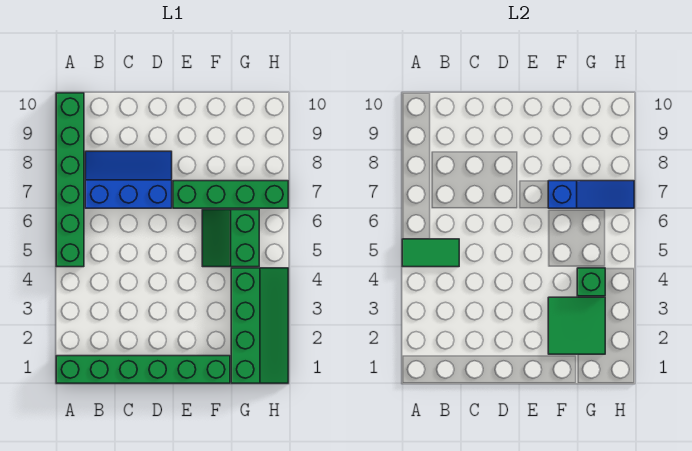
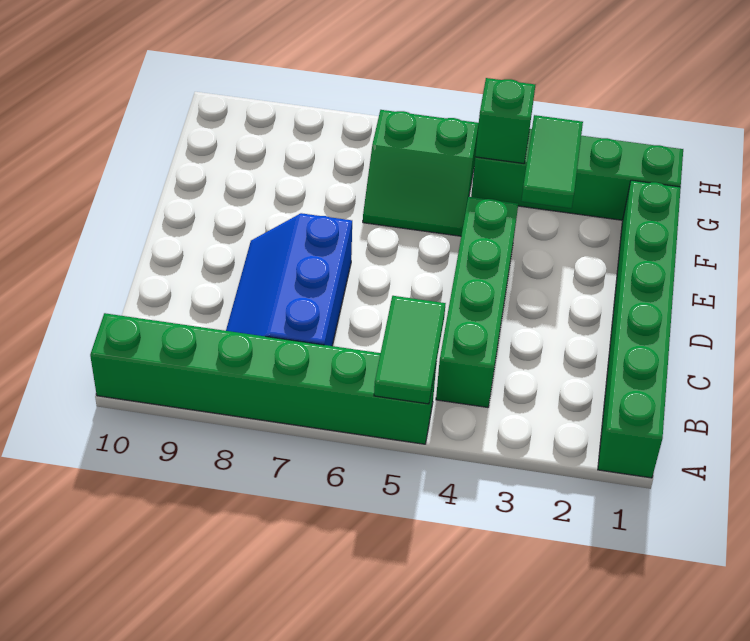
green 1x4 brick [173,181,288,208] -> green 1x4 brick moved to [436,197,518,407]
green 2x2 tile [548,297,605,354] -> green 1x2 tile [521,115,583,208]
blue 1x3 slope [548,181,634,208] -> none

